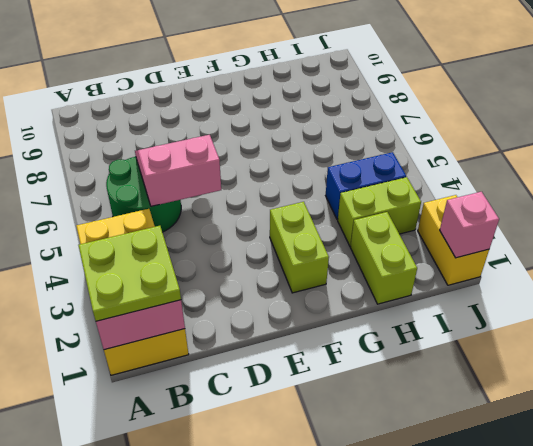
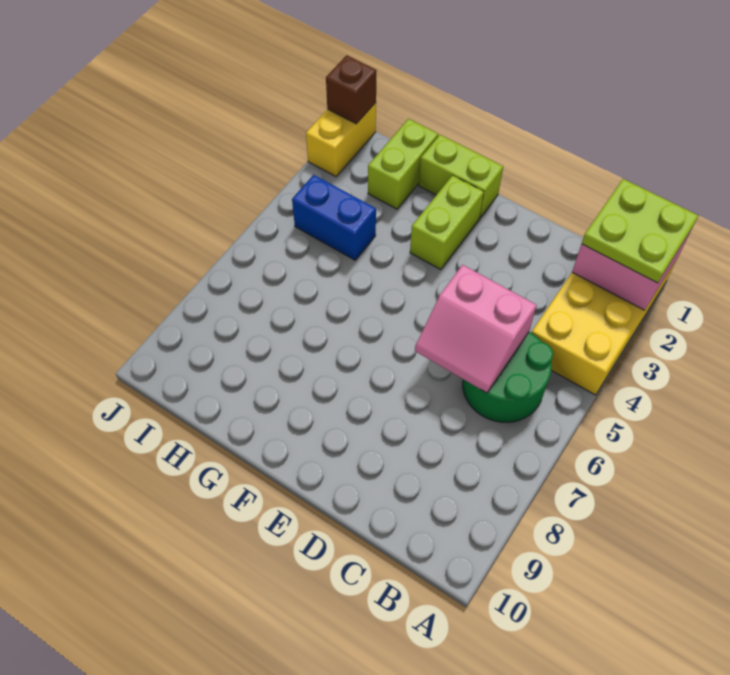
lime 1x2 brick [338,177,421,246] -> lime 1x2 brick moved to [419,135,503,218]
pink 1x1 brick [440,192,499,258] -> brown 1x1 brick [326,55,377,124]

